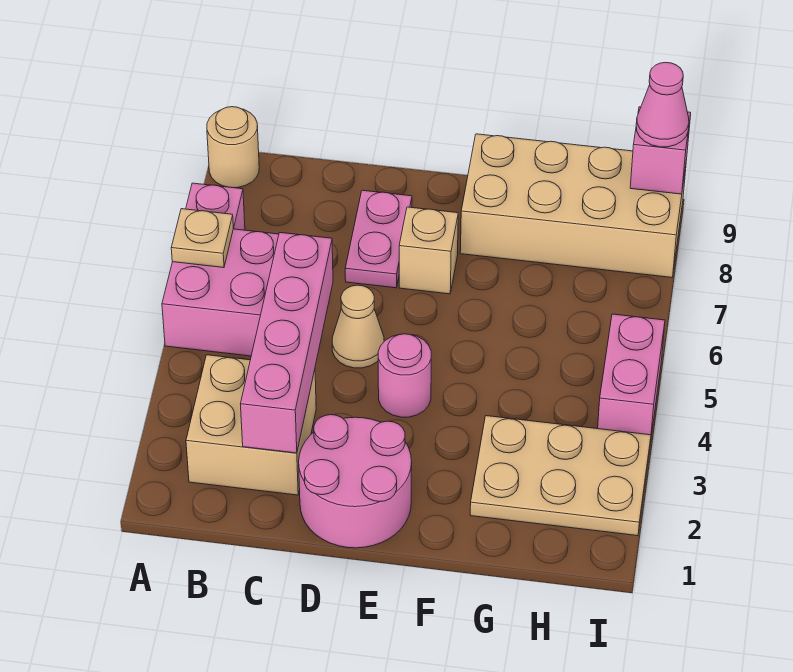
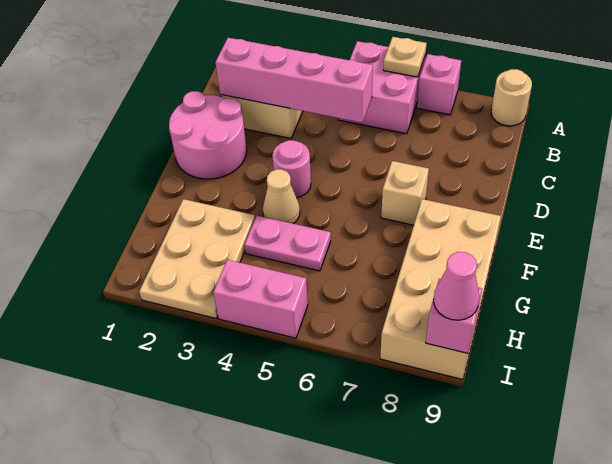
tan 1x1 cone [332,285,384,368] -> tan 1x1 cone moved to [263,169,300,224]
pink 1x2 plate [345,190,412,288] -> pink 1x2 plate moved to [244,216,331,271]

